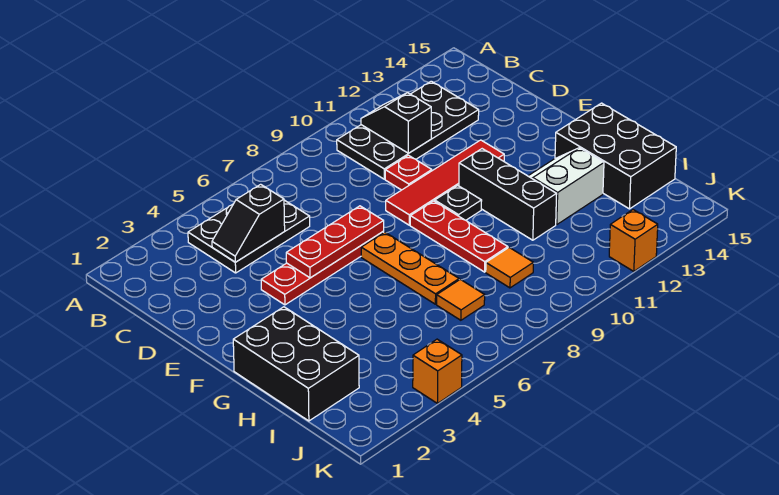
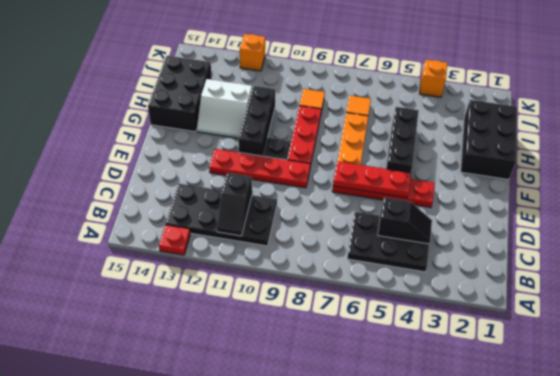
red 1x1 plate [385,155,432,190] -> red 1x1 plate moved to [159,225,190,255]
red 1x4 tile [386,140,504,225] -> red 1x4 plate [209,149,310,188]
none -> black 1x3 brick [386,107,419,173]

